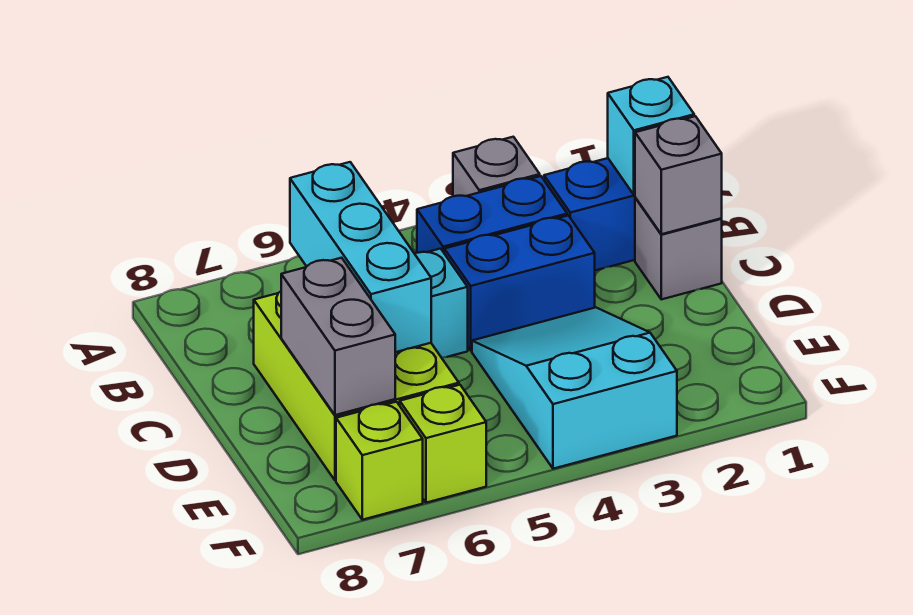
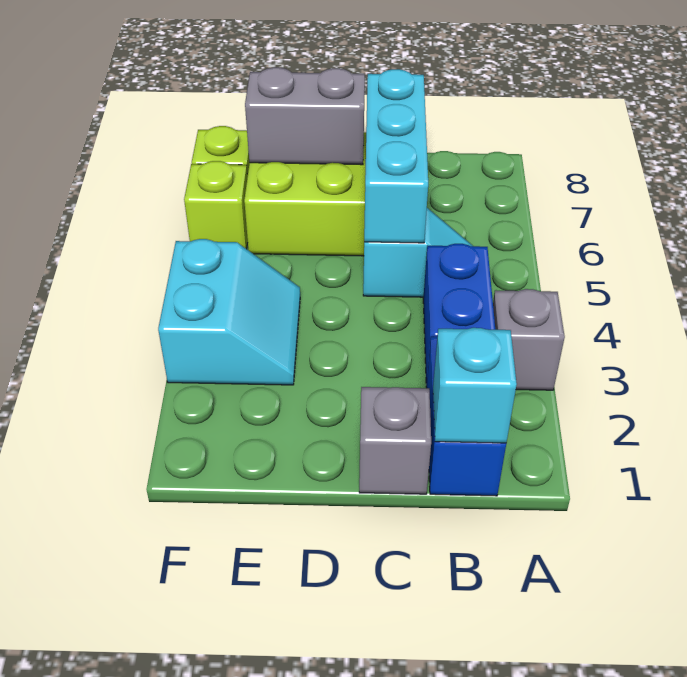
cyan 1x3 brick [290,162,431,352] -> cyan 1x3 brick turned to [364,69,428,243]
grey 1x1 brick [635,116,722,234] -> none
blue 1x2 brick [444,215,595,350] -> none
cyan 2x3 slope [472,307,677,469] -> cyan 2x2 slope [158,239,300,385]

